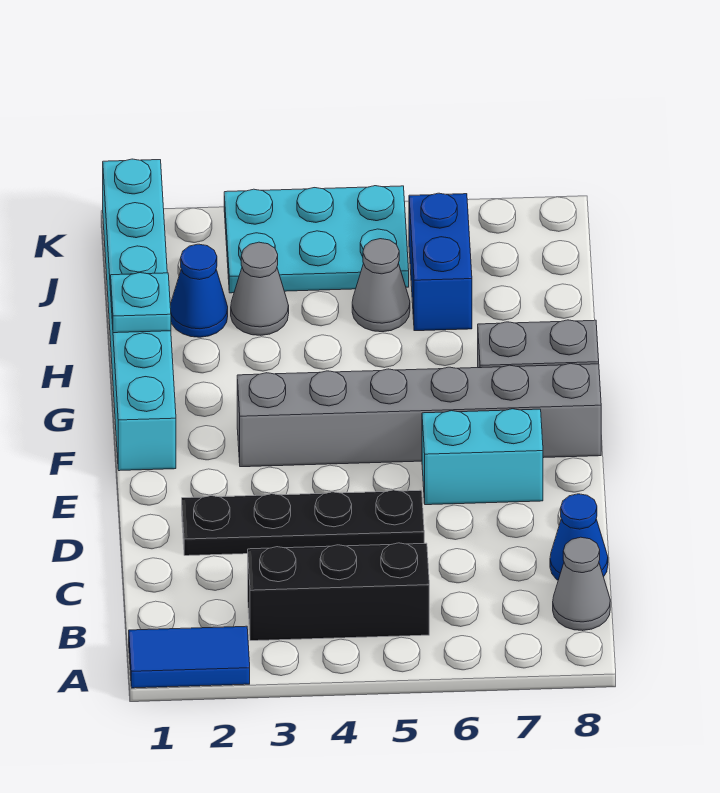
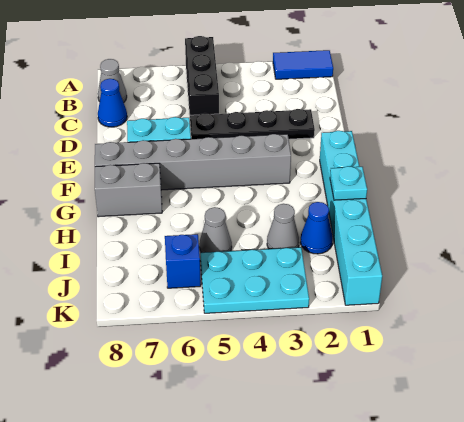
black 1x3 brick [248,543,429,641] -> black 1x3 brick turned to [185,36,219,115]
blue 1x2 brick [409,193,472,331] -> blue 1x1 brick [165,234,201,288]

